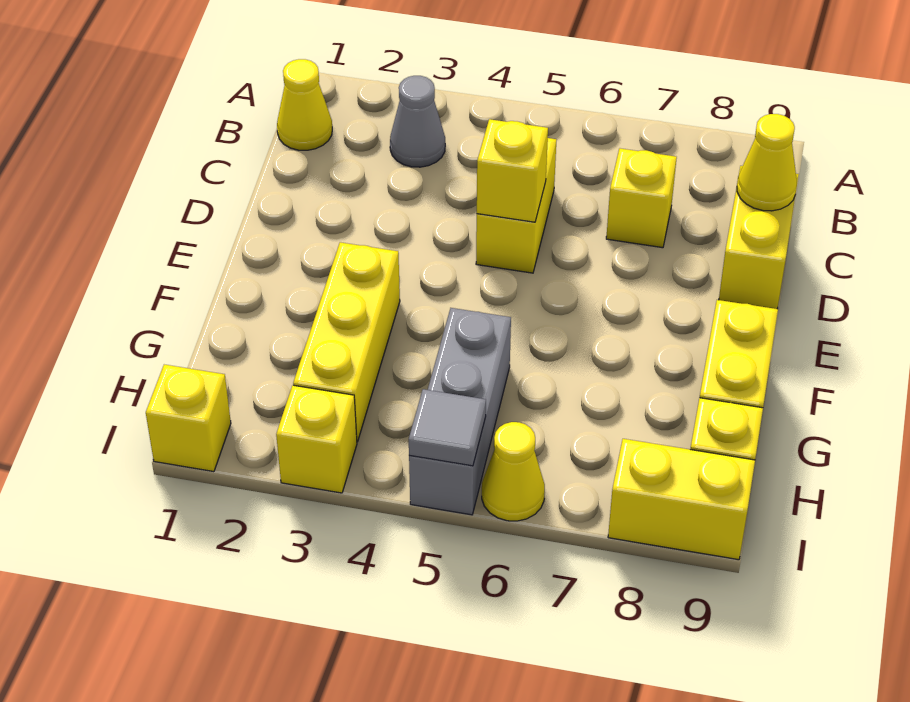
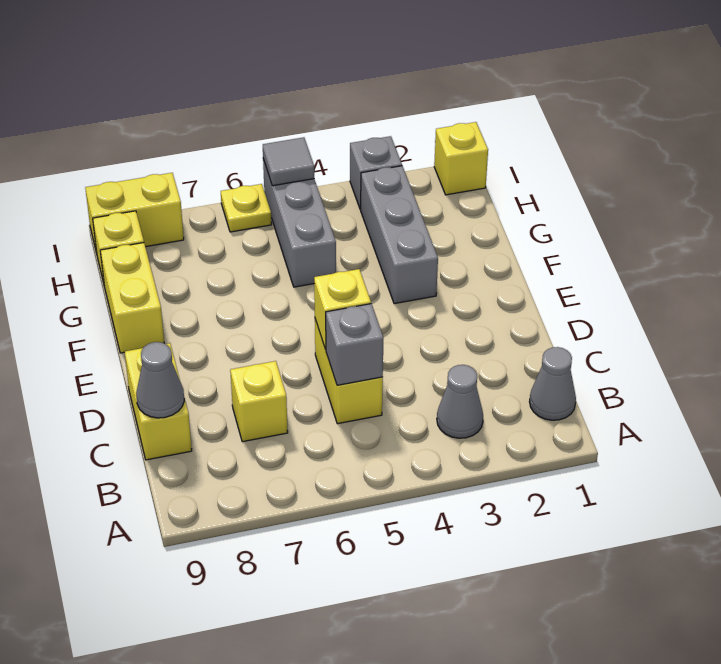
yellow 1x1 cone [277,59,332,150] -> grey 1x1 cone [529,347,576,420]
none -> grey 1x1 brick [326,304,383,385]
yellow 1x1 cone [737,114,797,211] -> grey 1x1 cone [136,342,184,418]
yellow 1x3 brick [293,242,400,442] -> grey 1x3 brick [361,166,438,304]
yellow 1x1 brick [276,385,357,493] -> grey 1x1 brick [350,136,402,210]
yellow 1x1 cone [482,422,545,521] -> yellow 1x1 plate [221,184,272,232]

